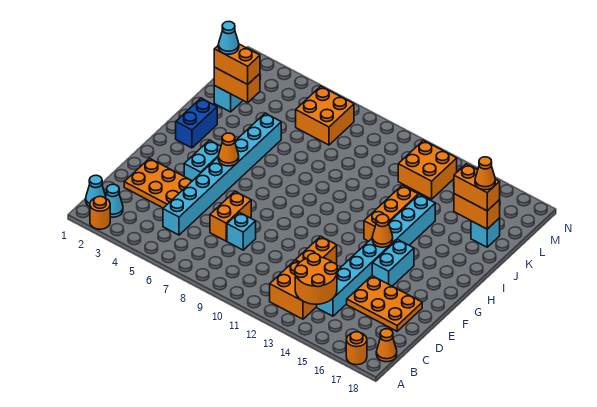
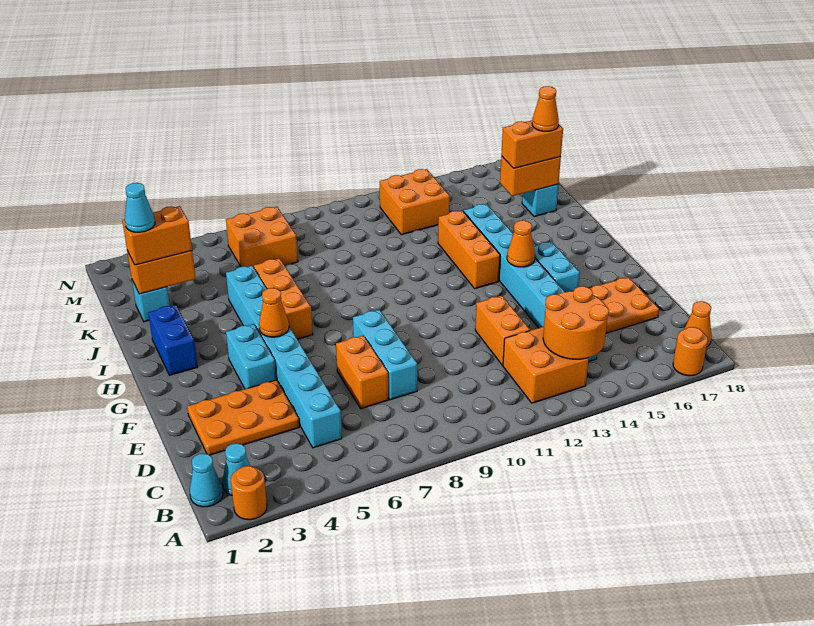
cyan 1x1 brick [227,212,256,250] -> cyan 1x3 brick [353,310,417,400]
none -> orange 1x3 brick [254,258,313,339]

